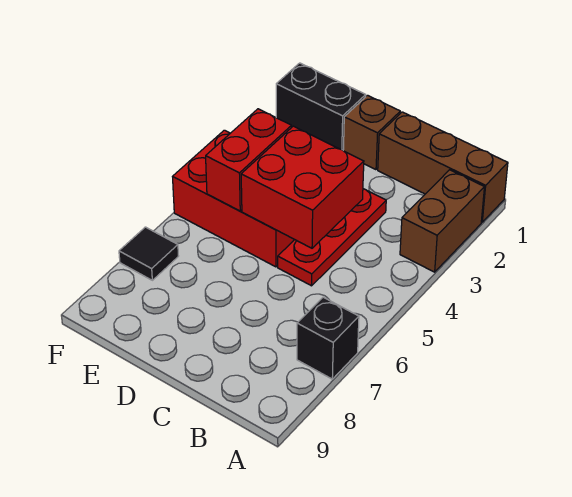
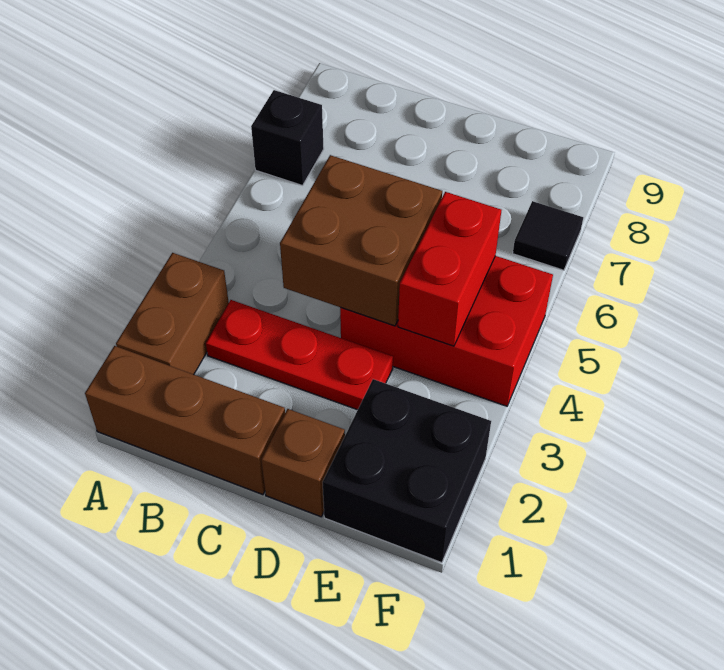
red 1x3 plate [278,189,386,286] -> red 1x3 plate turned to [206,300,393,410]
red 2x2 brick [241,126,364,248] -> brown 2x2 brick [280,155,442,326]
black 1x2 brick [276,63,366,150] -> black 2x2 brick [323,379,491,563]

